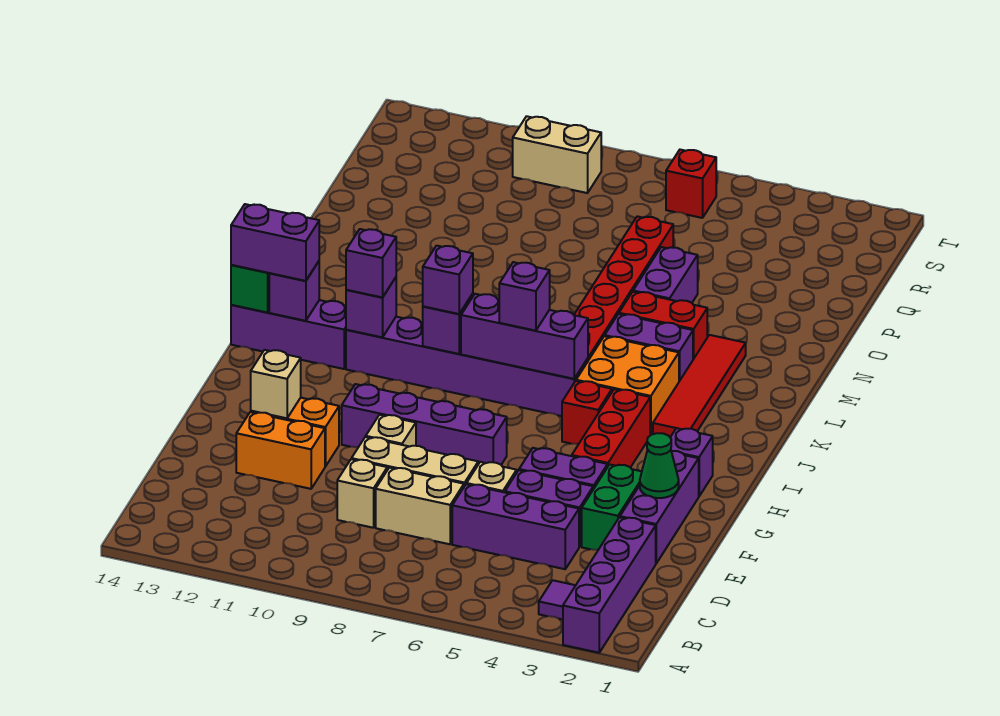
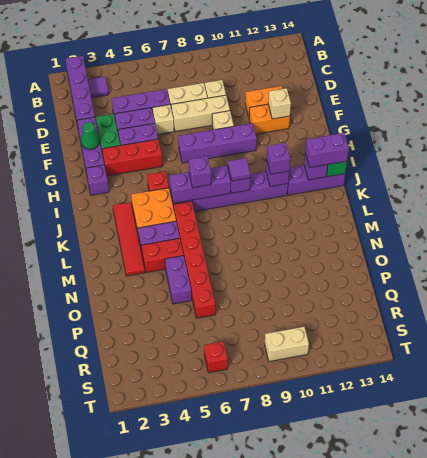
red 1x3 brick [572,389,650,468] -> red 1x3 brick turned to [102,139,162,176]
purple 1x1 brick [423,246,473,314] -> purple 1x1 tile [228,158,250,181]

